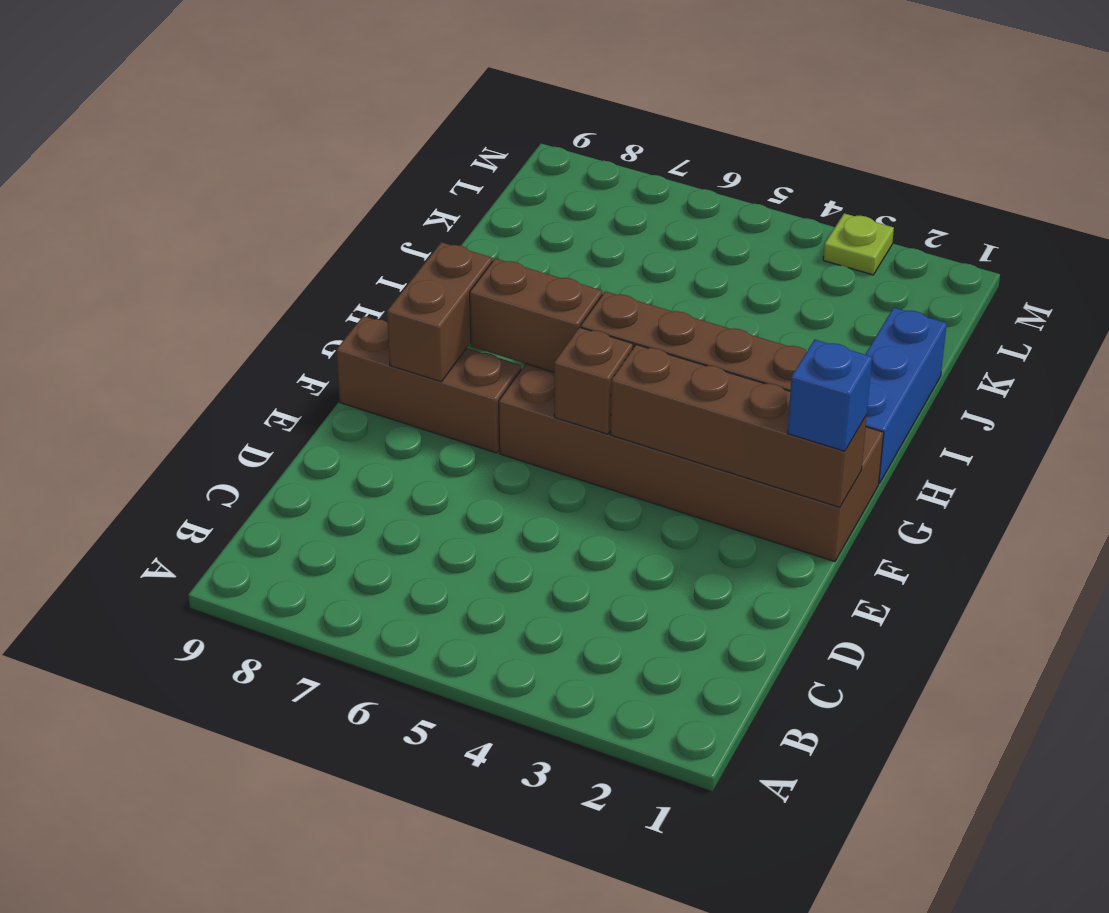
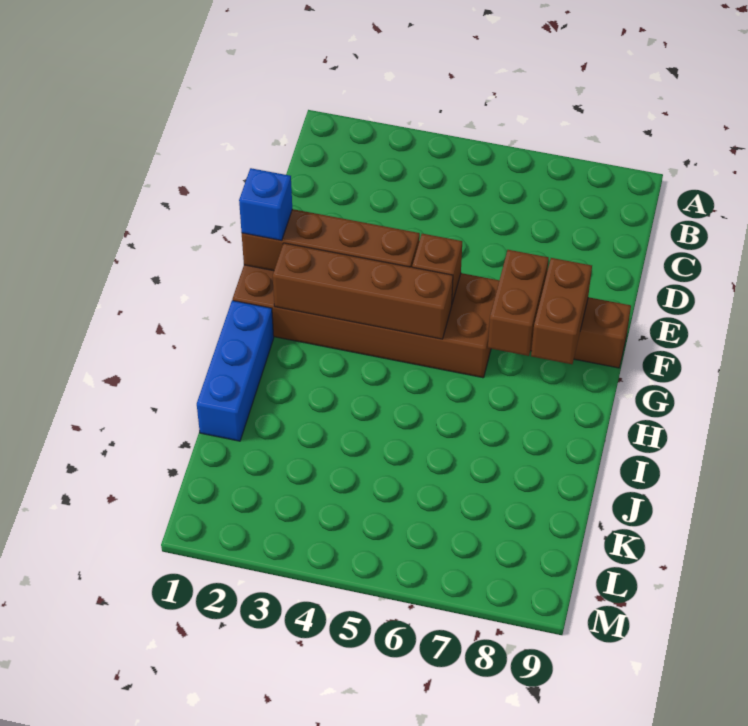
brown 1x2 brick [470,258,602,372] -> brown 1x2 brick turned to [488,250,549,356]
lime 1x1 plate [823,213,894,275] -> none

